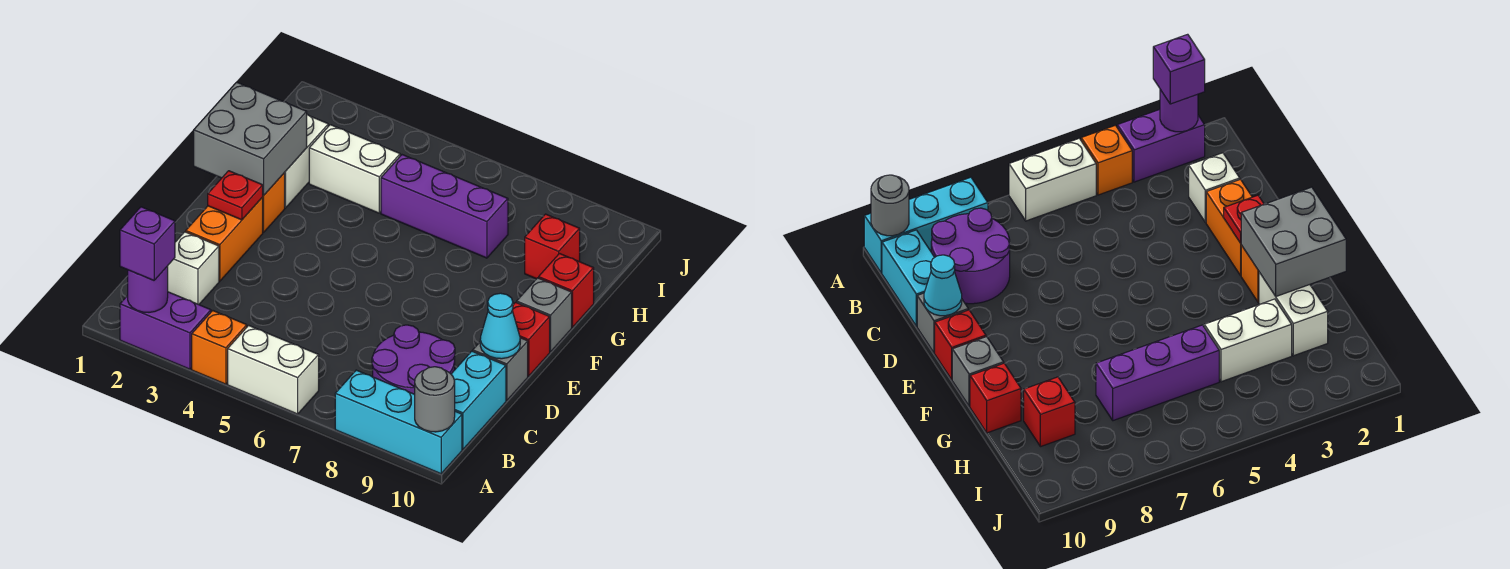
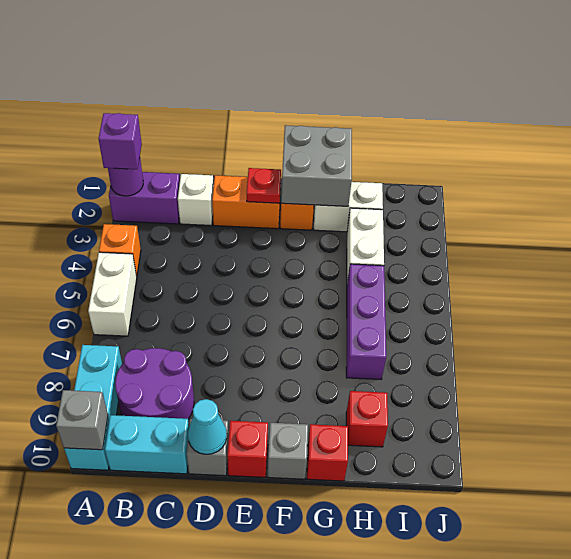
purple 1x2 brick [120,292,211,369] -> purple 1x2 brick turned to [109,172,180,224]
grey 1x1 round brick [415,367,455,432] -> grey 1x1 brick [56,390,108,450]

